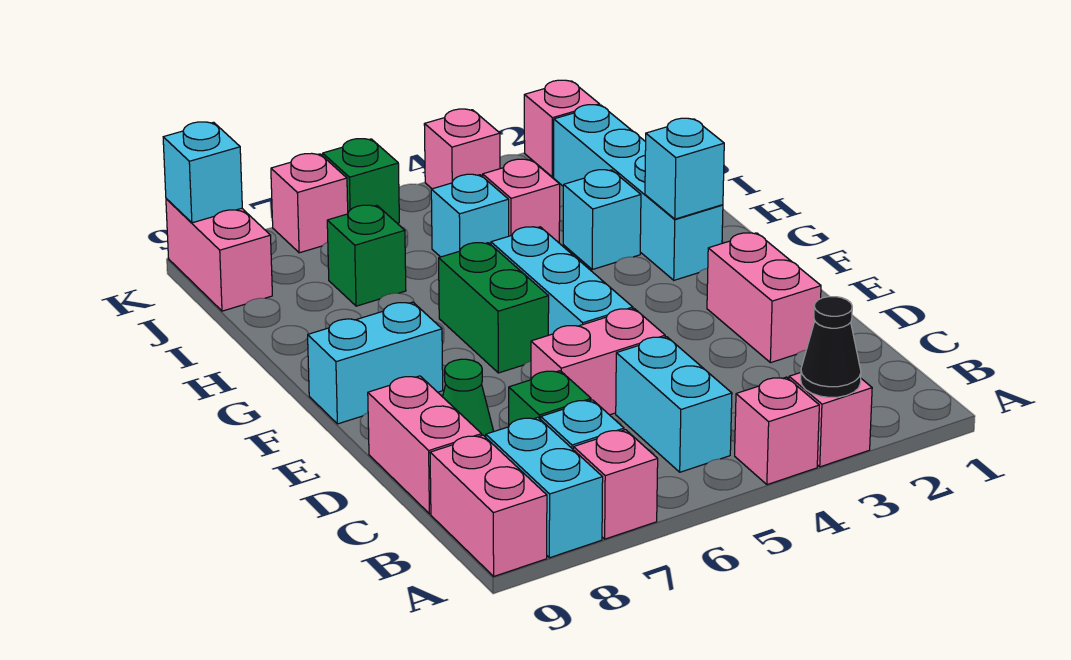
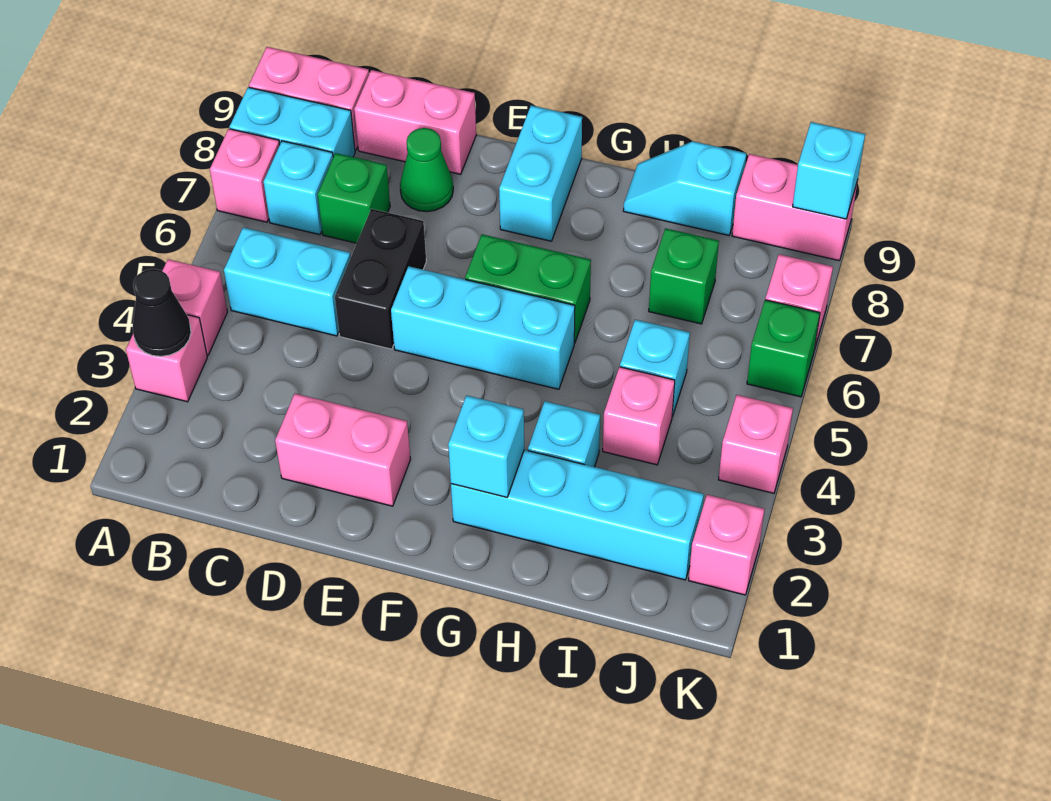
pink 1x2 brick [531,309,665,415] -> black 1x2 brick [335,209,426,349]
none -> cyan 1x2 slope [623,141,746,235]

